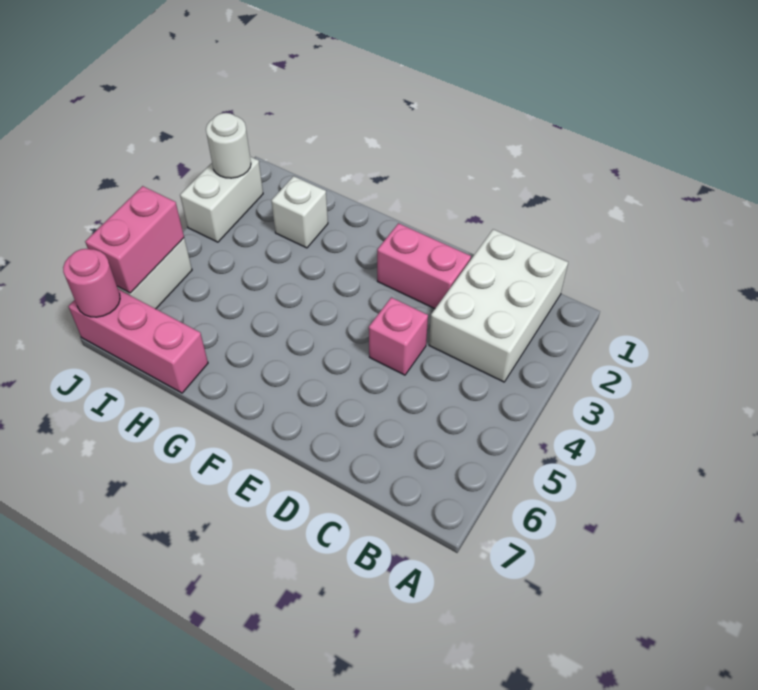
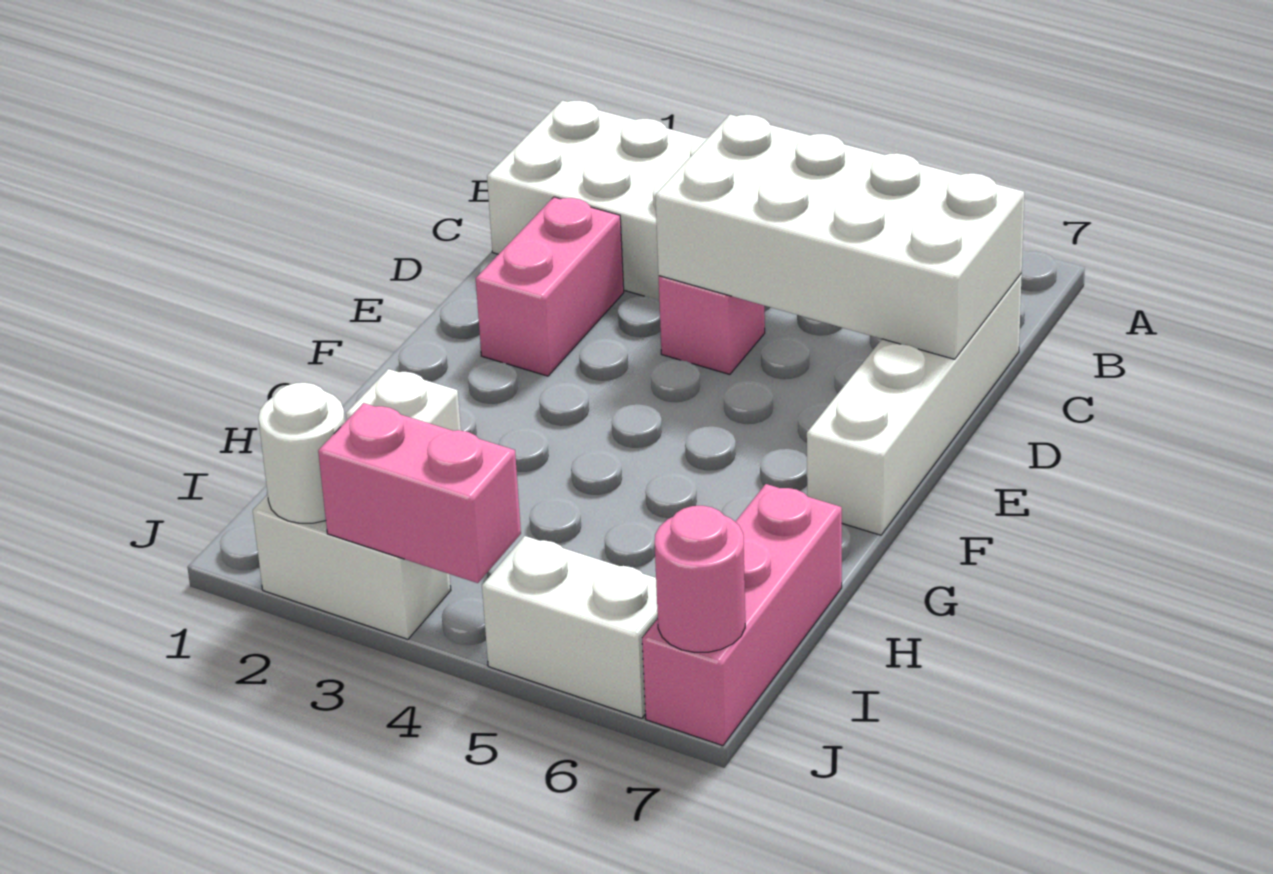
none -> white 2x4 brick [655,114,1024,359]
none -> white 1x4 brick [807,274,1022,535]
pink 1x2 brick [85,186,184,293] -> pink 1x2 brick moved to [318,403,521,583]

